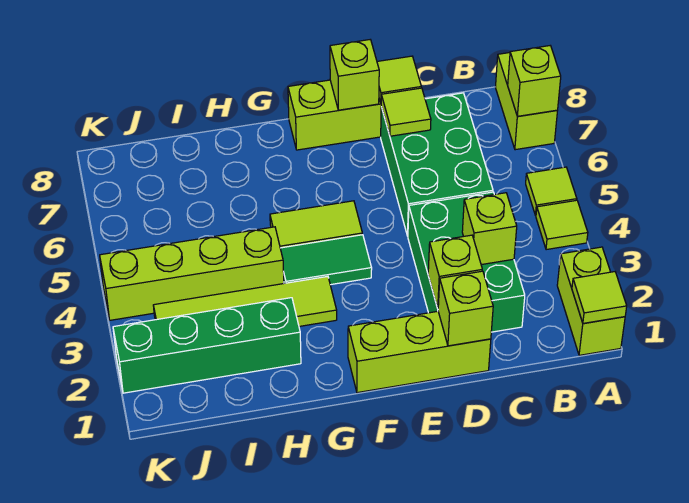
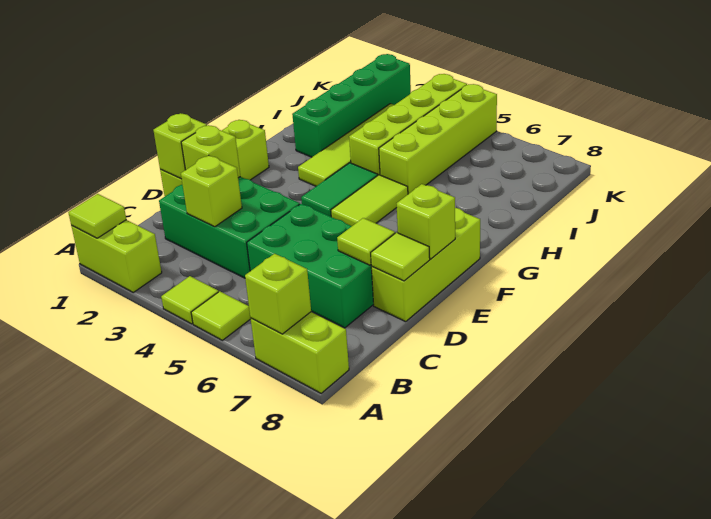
none -> lime 1x4 brick [379,84,497,194]

